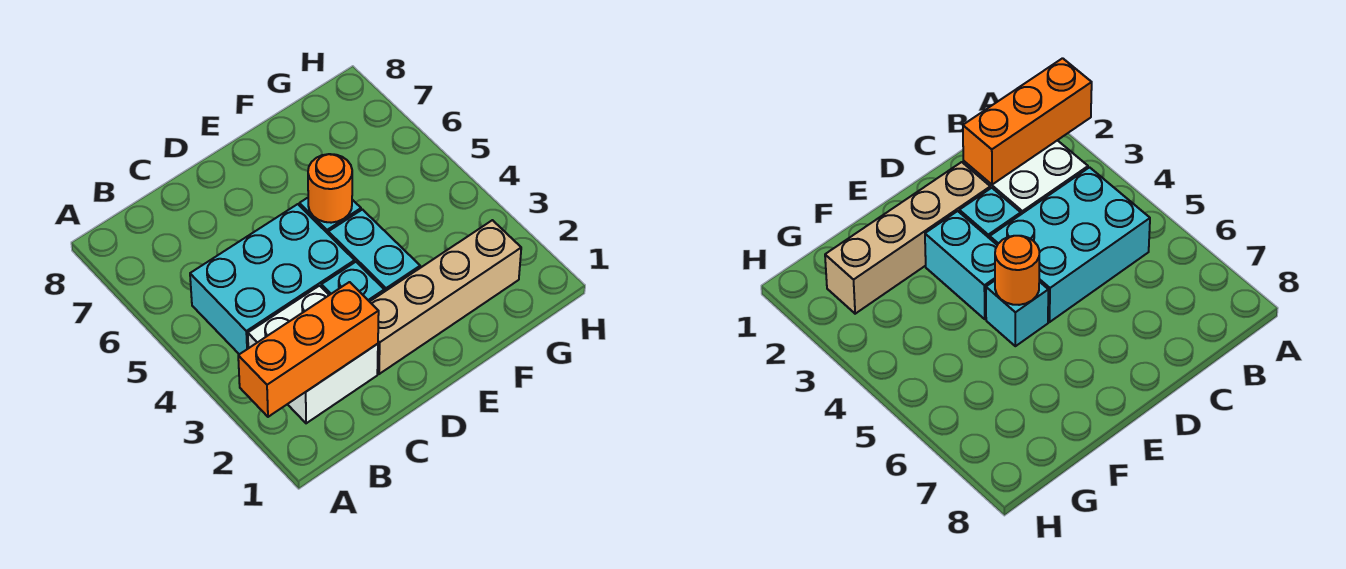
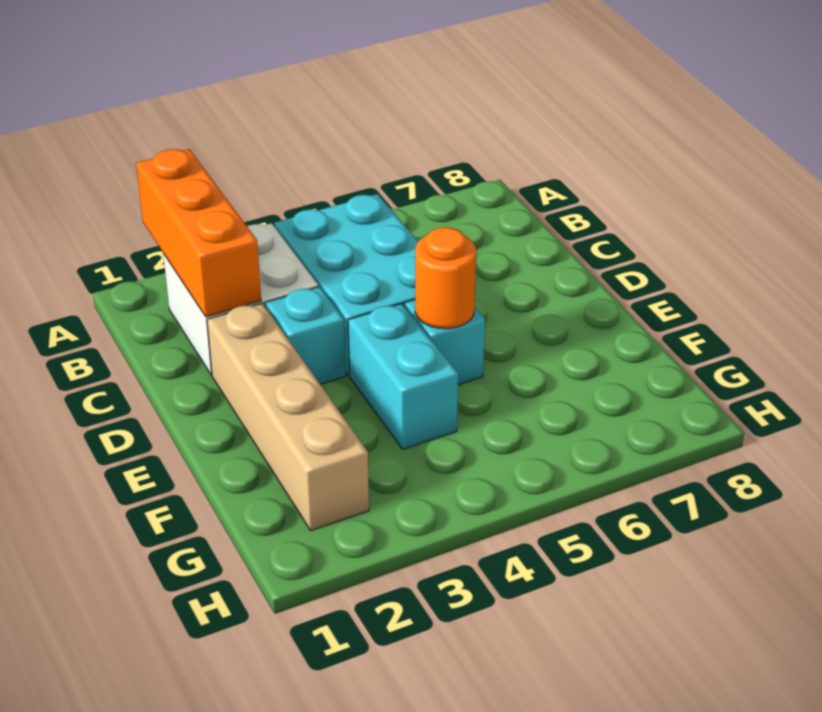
cyan 1x2 brick [328,210,420,292] -> cyan 1x2 brick turned to [348,304,458,449]

